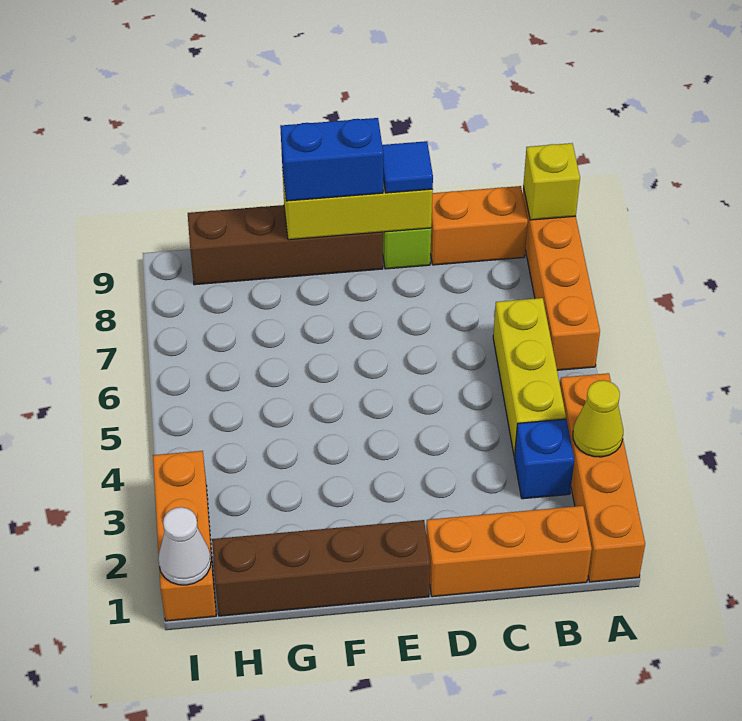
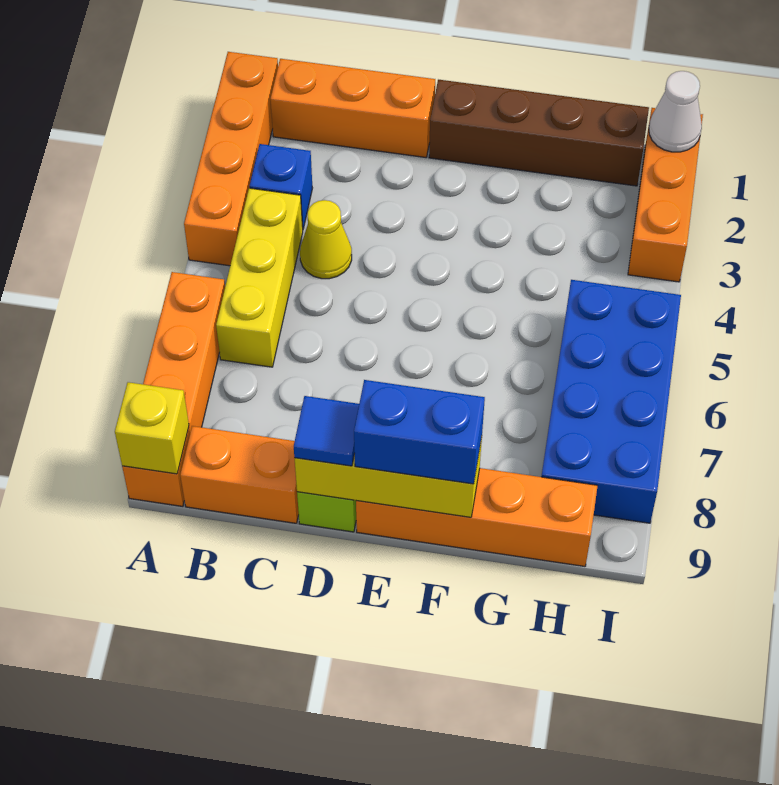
yellow 1x1 cone [573,380,623,457] -> yellow 1x1 cone moved to [300,200,352,279]
brown 1x4 brick [188,205,383,285] -> orange 1x4 brick [356,468,597,566]
none -> blue 2x4 brick [541,280,681,523]

